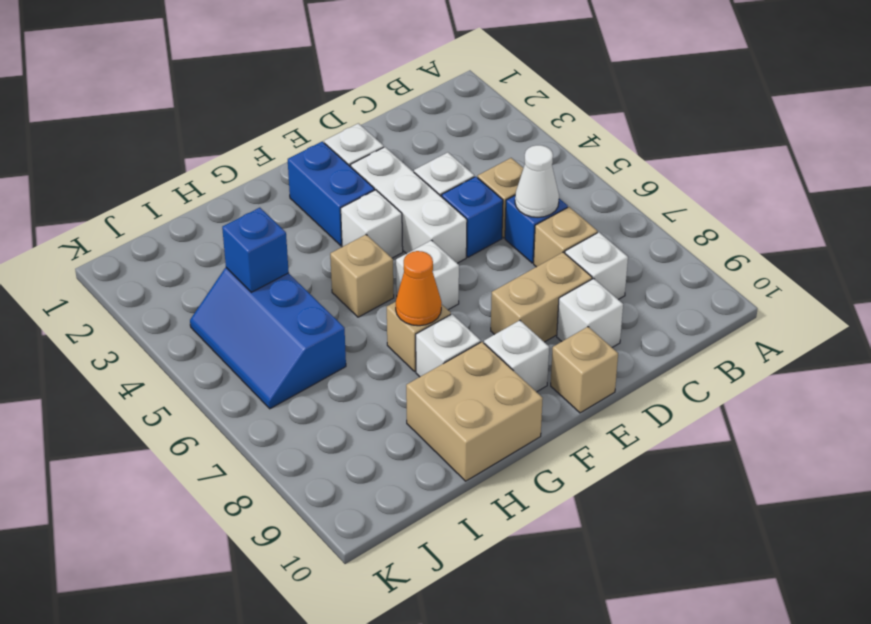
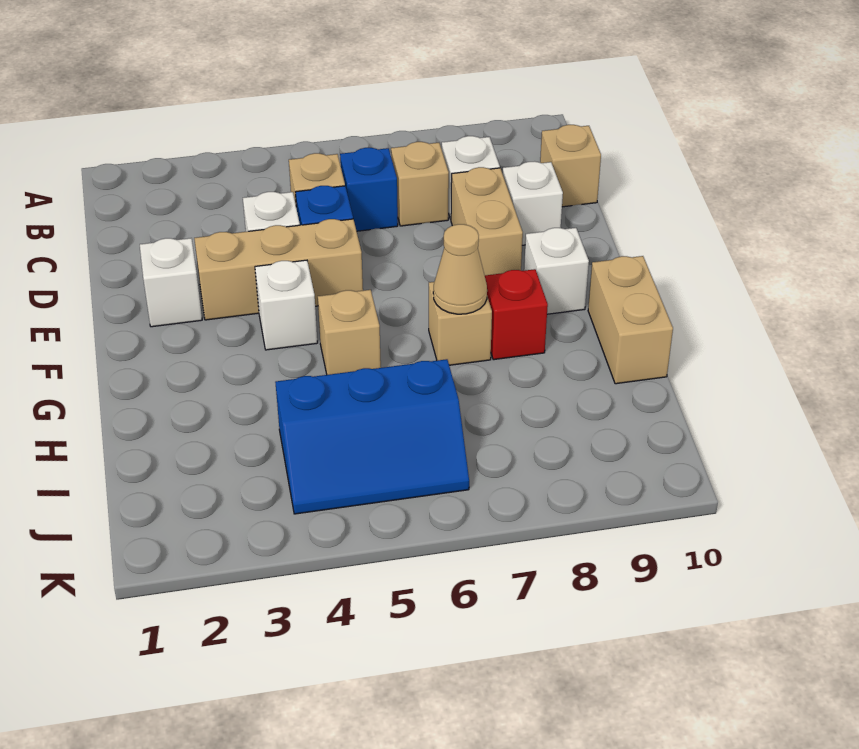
white 1x1 cone [515,145,559,217] -> none
white 1x3 brick [351,147,467,263] -> tan 1x3 brick [194,219,363,320]
tan 1x1 brick [551,327,618,413] -> tan 1x1 brick moved to [540,125,601,207]
blue 1x2 brick [288,141,375,246] -> none
white 1x1 brick [396,240,459,310] -> none
orange 1x1 cone [396,251,442,326] -> tan 1x1 cone [433,224,487,314]
white 1x1 brick [416,314,481,377] -> red 1x1 brick [485,269,548,360]
tan 2x2 brick [406,342,543,481] -> tan 1x2 brick [588,256,673,384]
blue 1x1 brick [222,208,289,292] -> none

